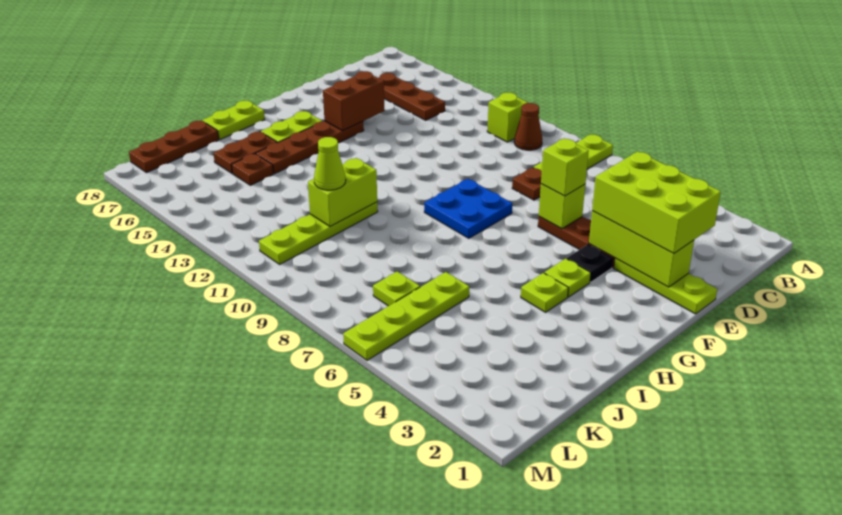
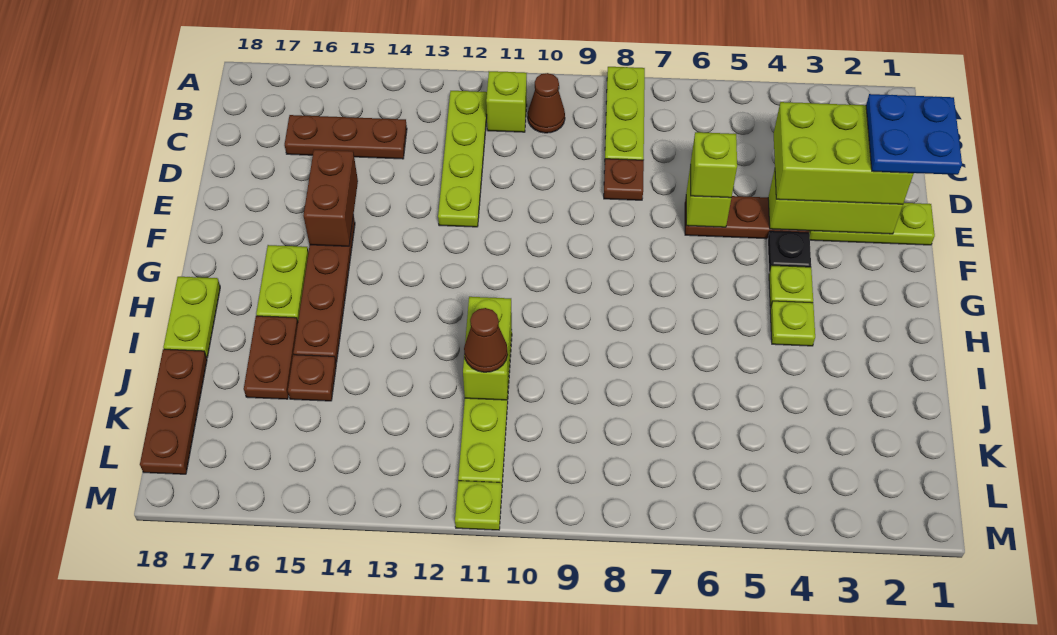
blue 2x2 plate [424,179,512,238] -> blue 2x2 plate moved to [866,94,962,175]
lime 1x4 plate [343,272,469,360] -> lime 1x4 plate moved to [438,91,487,227]
lime 1x1 cone [314,137,346,190] -> brown 1x1 cone [464,308,508,372]
lime 1x1 plate [373,271,420,306] -> lime 1x1 plate moved to [455,481,502,530]

